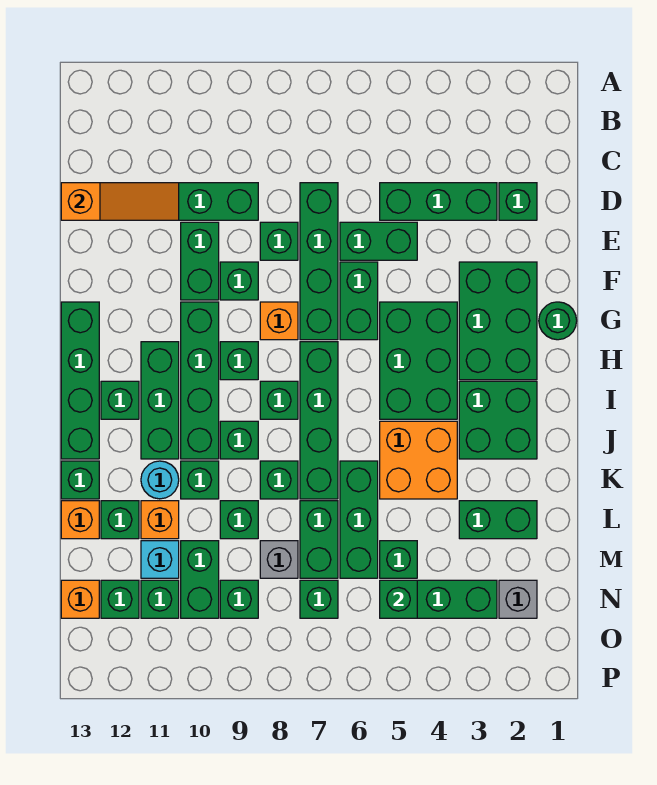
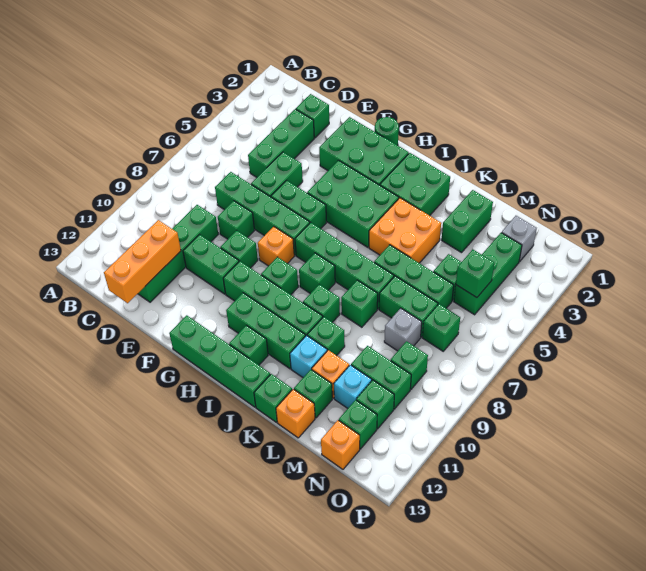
orange 1x3 slope [61,183,179,220] -> orange 1x3 brick [104,220,181,303]
cyan 1x1 round brick [141,461,179,499] -> cyan 1x1 brick [290,335,327,377]
green 1x1 brick [220,501,258,539] -> none

